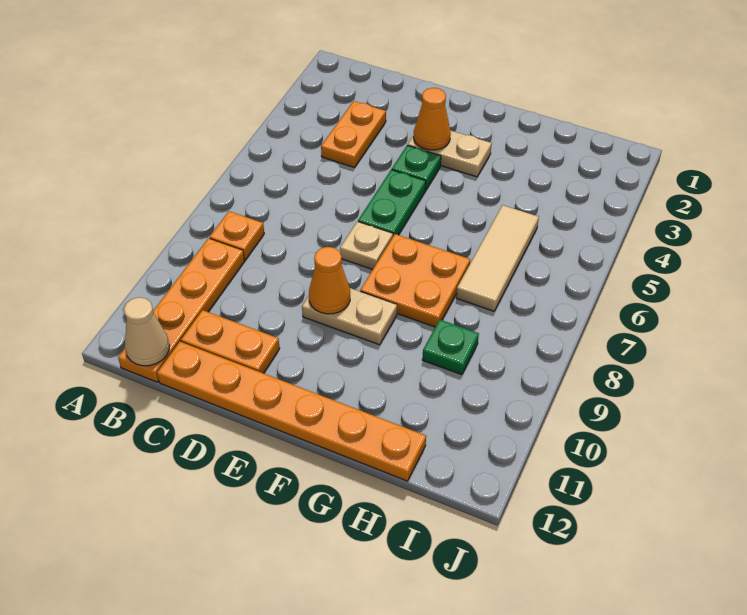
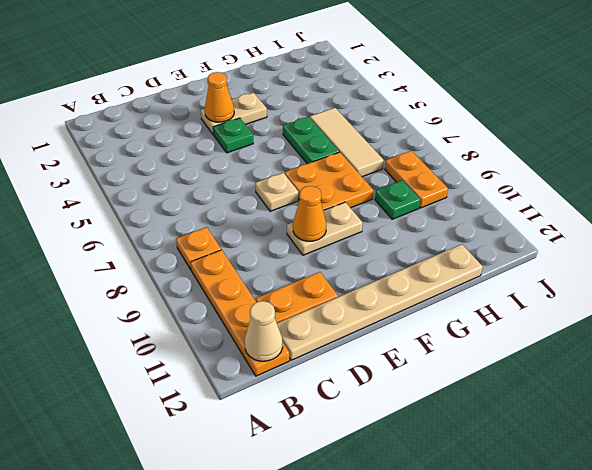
orange 1x2 plate [321,101,386,168] -> orange 1x2 plate moved to [385,151,448,208]
orange 1x6 plate [157,342,426,481] -> tan 1x6 plate [277,244,483,360]
green 1x2 plate [358,170,426,236] -> green 1x2 plate moved to [283,117,339,164]

